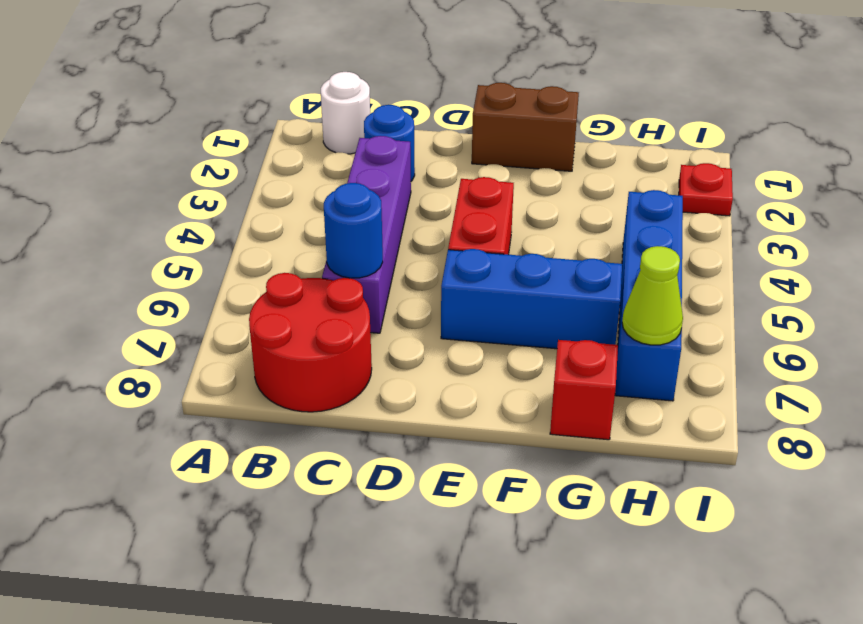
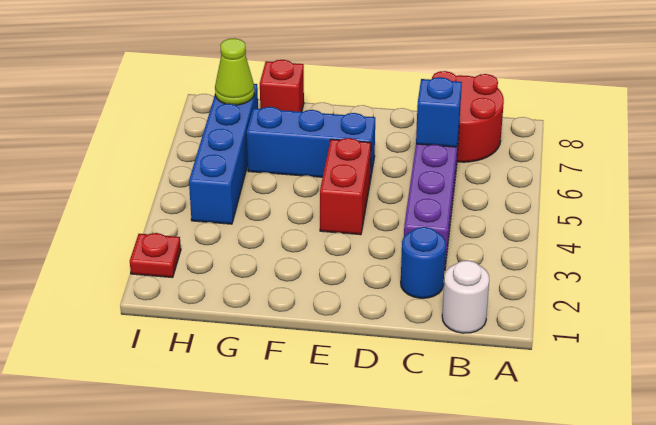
blue 1x1 round brick [324,183,383,278] -> blue 1x1 brick [416,77,462,147]
brown 1x2 brick [472,83,579,171] -> none

